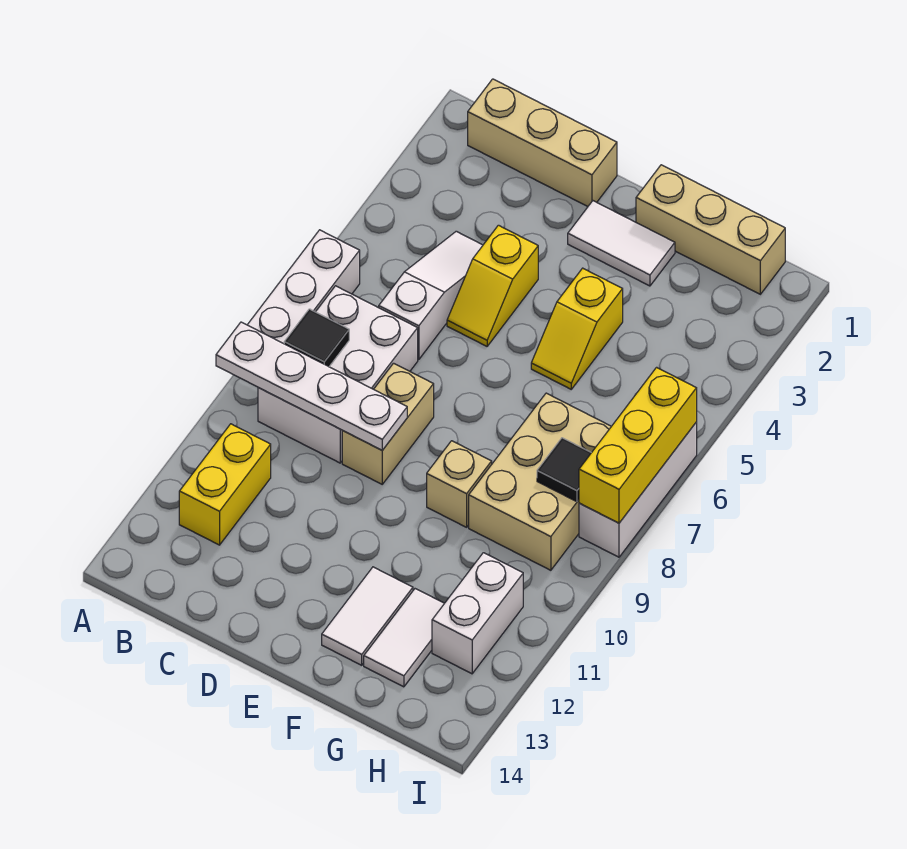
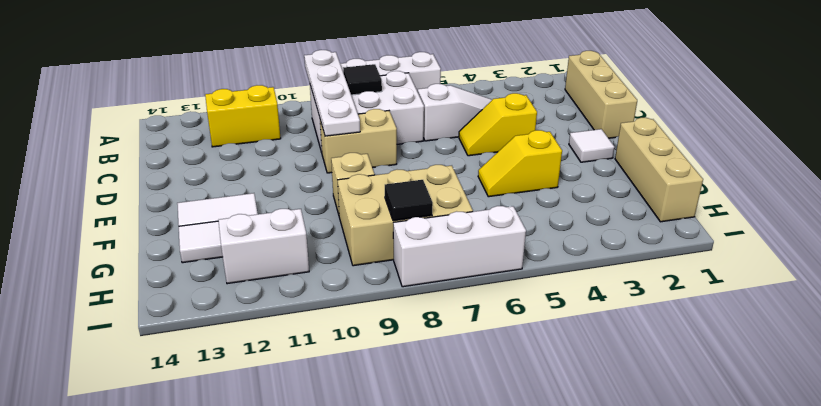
white 1x2 tile [568,201,675,286] -> white 1x1 tile [569,129,615,162]
yellow 1x3 brick [579,367,697,523] -> none

